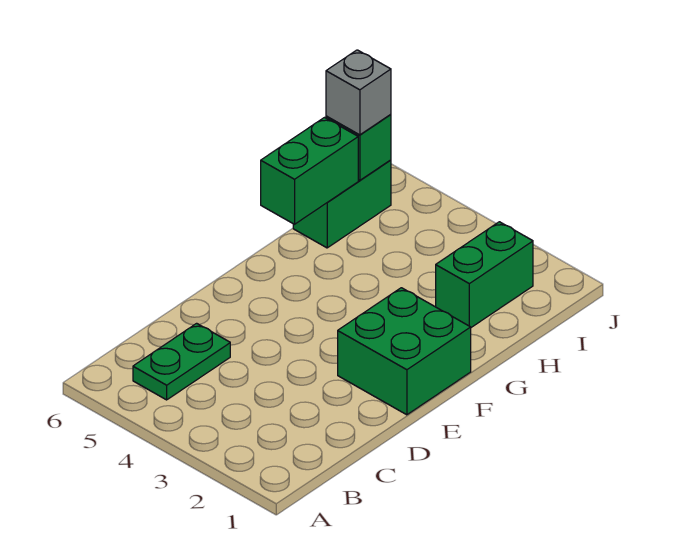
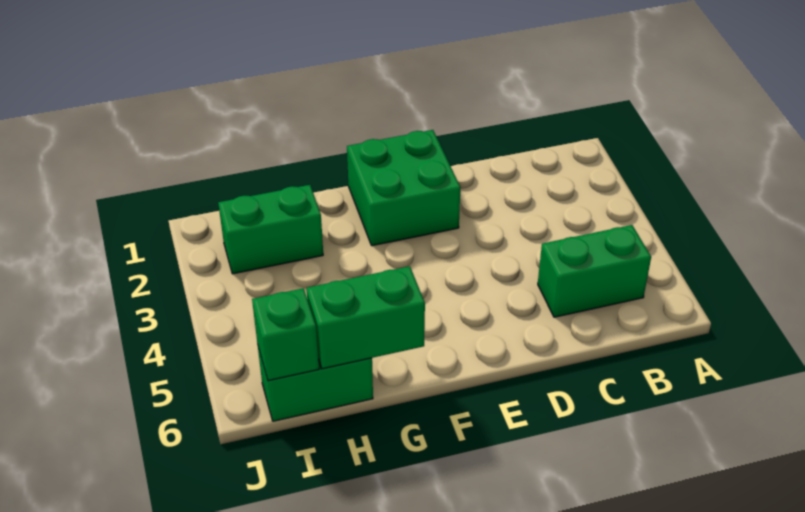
green 1x2 plate [133,323,230,400] -> green 1x2 brick [538,225,651,317]
grey 1x1 brick [326,50,391,135] -> none

